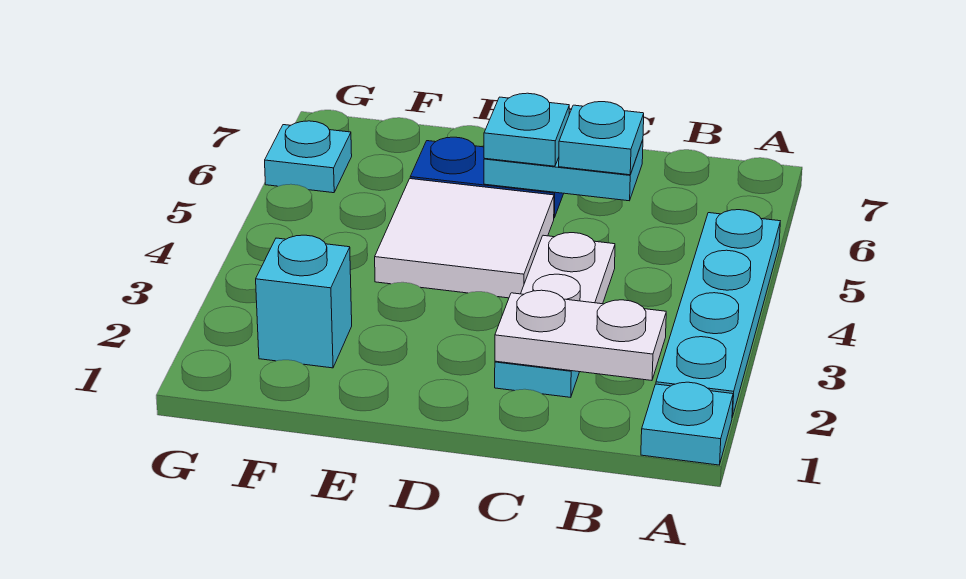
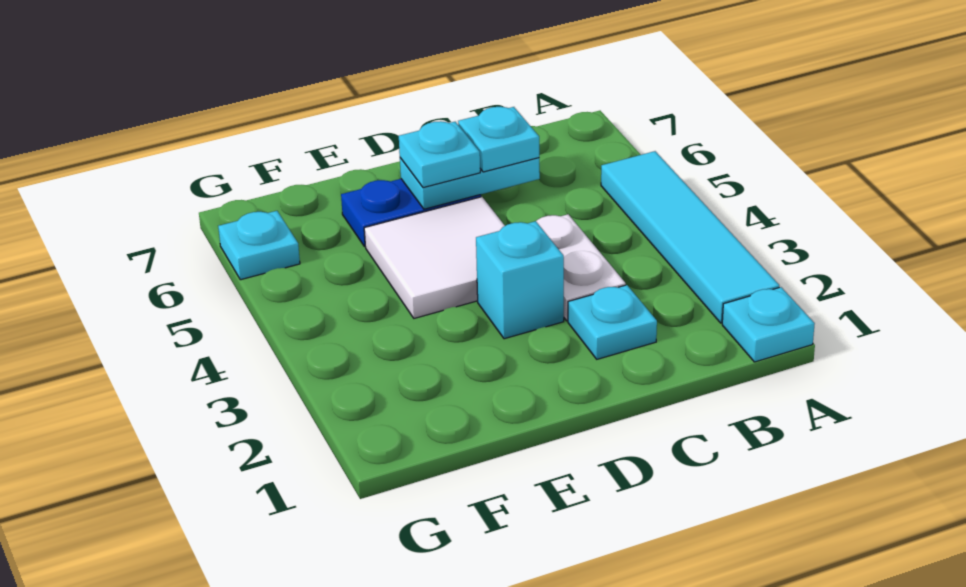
cyan 1x4 plate [656,210,780,417] -> cyan 1x4 tile [601,151,779,323]
white 1x2 plate [495,290,666,380] -> none
cyan 1x1 brick [256,235,352,368] -> cyan 1x1 brick moved to [476,221,564,339]

